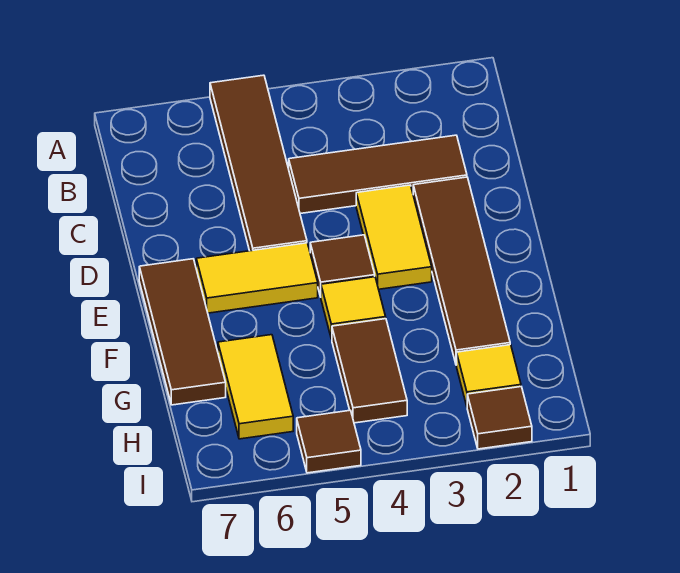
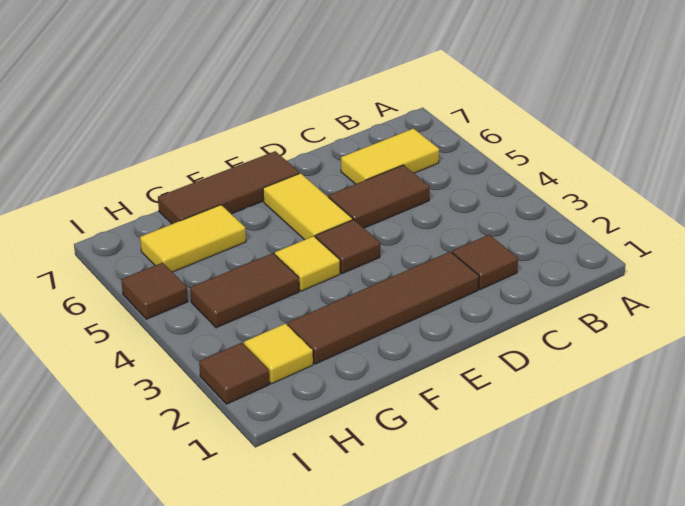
brown 1x4 tile [210,75,307,251] -> brown 1x2 tile [329,165,430,228]
brown 1x3 tile [289,135,467,214] -> brown 1x1 tile [452,235,518,290]
yellow 1x2 tile [356,185,432,289] -> yellow 1x2 tile moved to [341,129,439,184]

